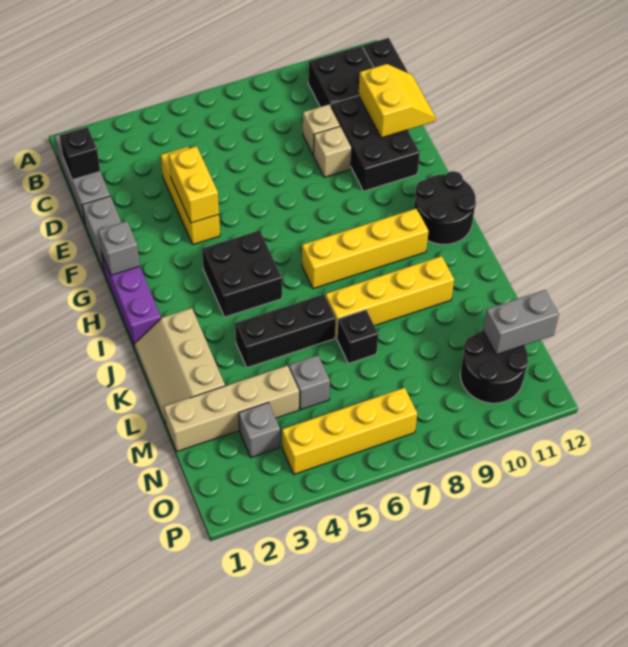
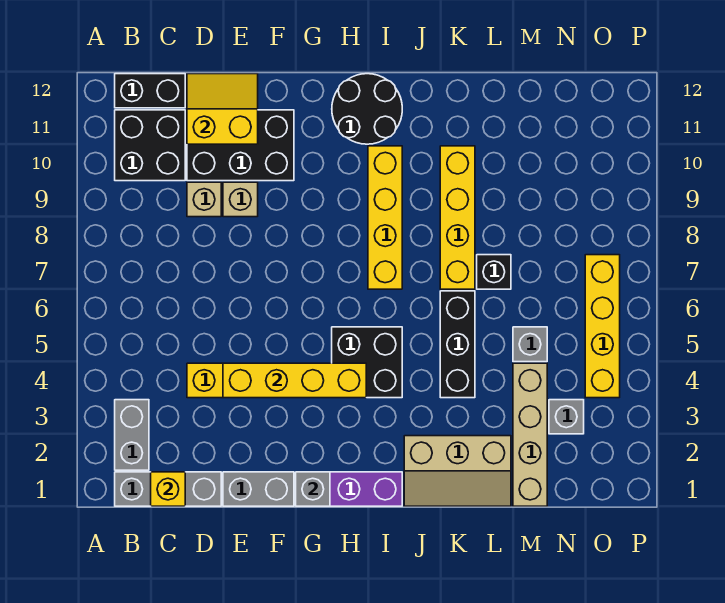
black 1x1 brick [60,127,100,180] -> yellow 1x1 brick [151,472,185,506]
yellow 1x2 brick [169,146,219,223] -> yellow 1x4 brick [223,363,366,398]
black 2x2 round brick [460,331,528,403] -> none
grey 1x2 brick [483,290,559,355] -> grey 1x2 brick moved to [115,400,149,470]

